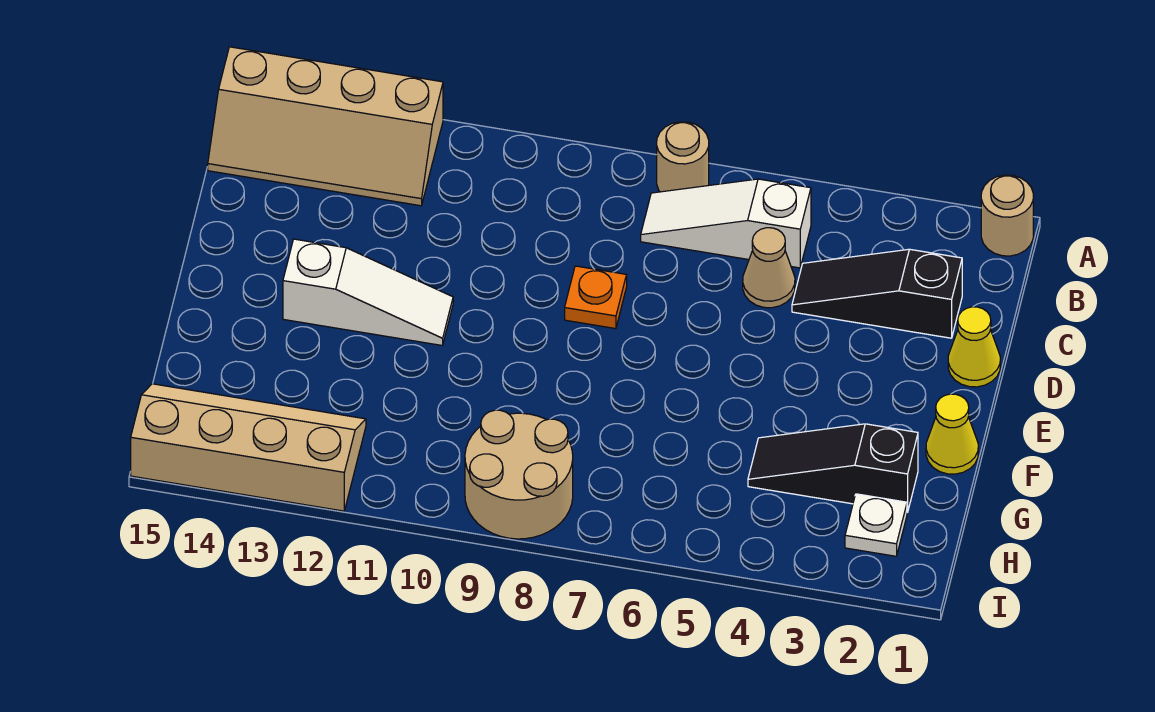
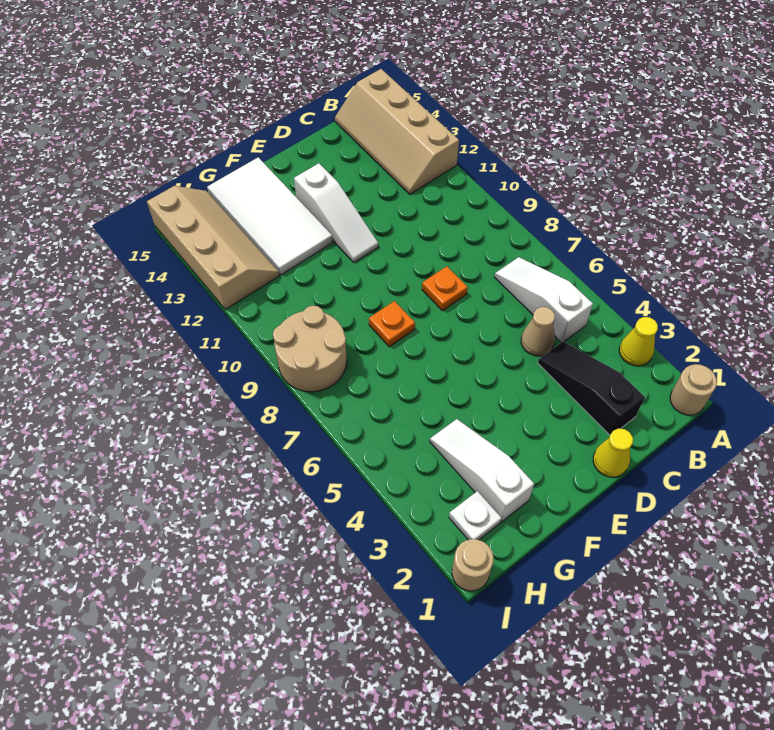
tan 1x1 round brick [657,122,709,192] -> tan 1x1 round brick moved to [452,539,493,591]
yellow 1x1 cone [926,394,978,474] -> yellow 1x1 cone moved to [619,317,658,366]
none -> orange 1x1 plate [369,301,415,347]
none -> white 2x4 tile [207,157,333,275]
black 1x3 slope [748,424,918,512] -> white 1x3 slope [430,419,534,522]

